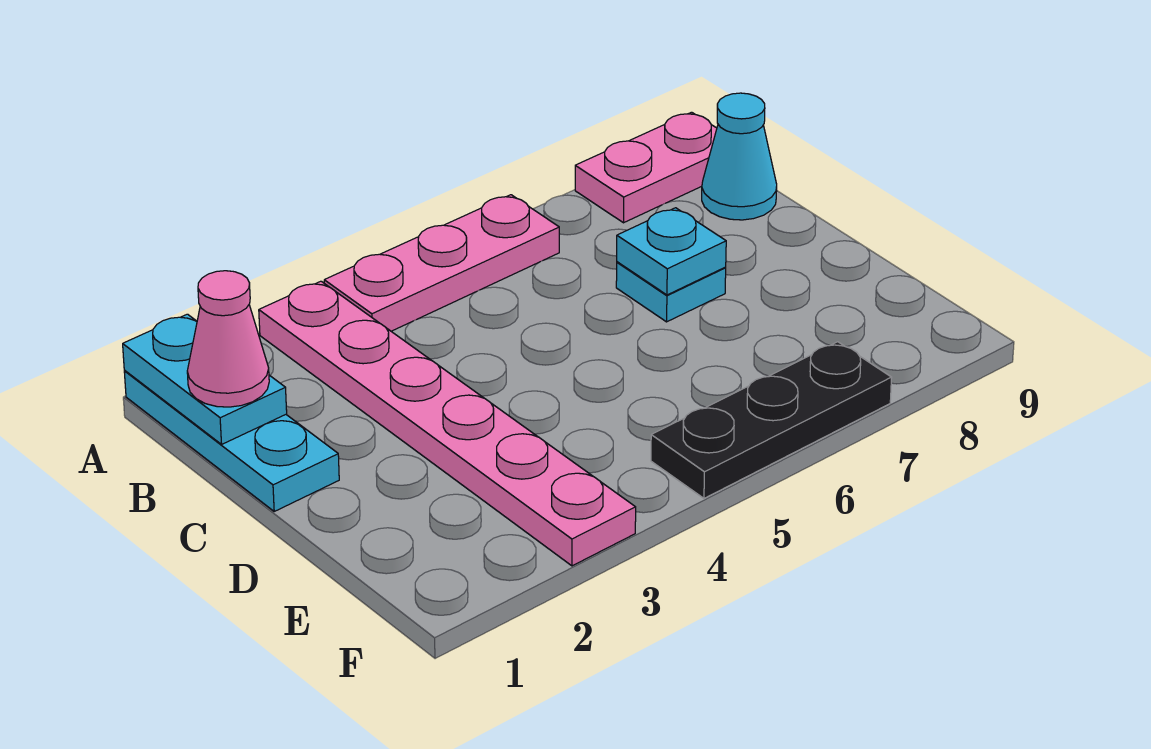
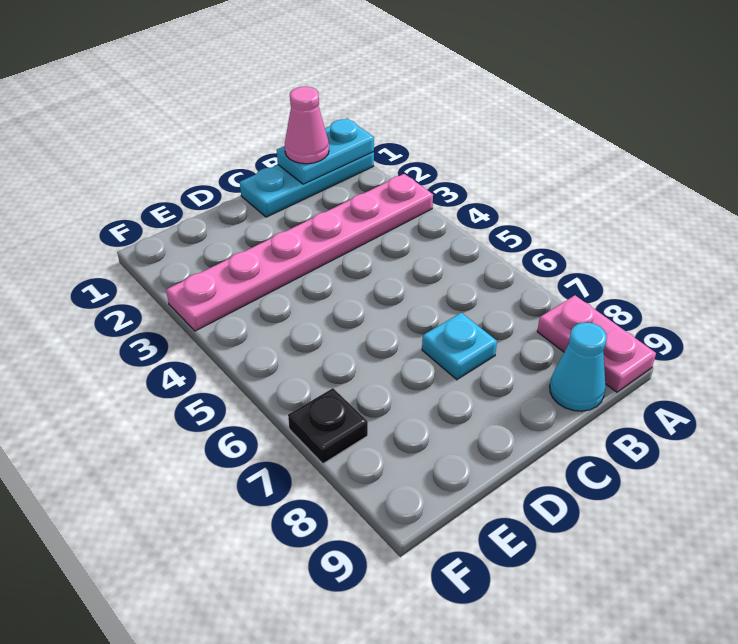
pink 1x3 plate [324,195,559,331] -> none
cyan 1x1 plate [617,208,726,295] -> none
black 1x3 plate [651,342,892,498] -> black 1x1 plate [288,388,368,464]

